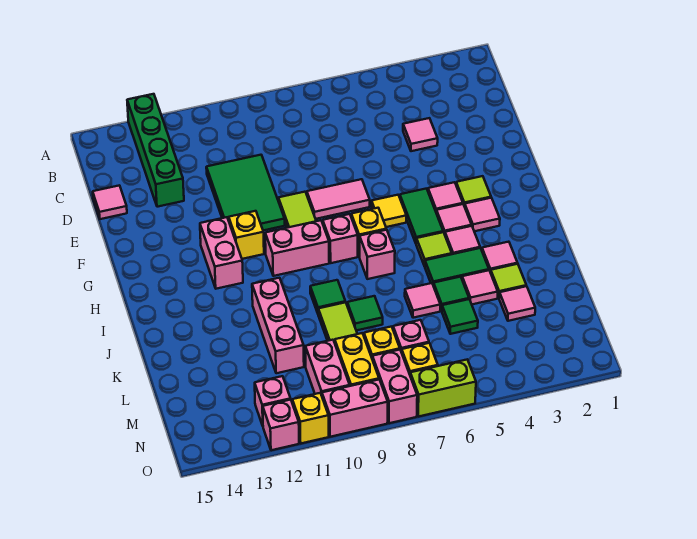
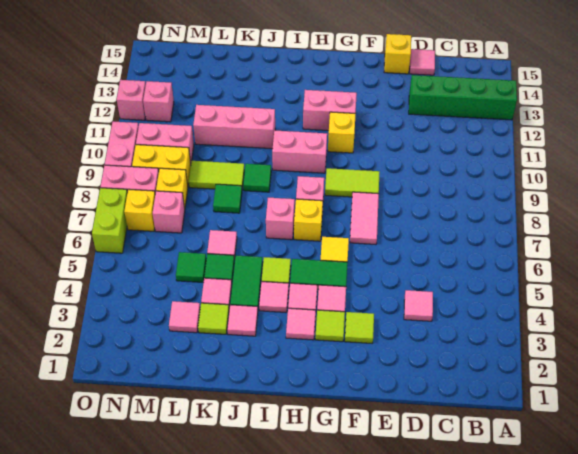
green 2x3 tile [206,155,285,231] -> none
none -> lime 1x1 tile [345,312,374,343]
pink 1x2 brick [265,220,329,276] -> pink 1x2 brick turned to [272,131,327,173]
yellow 1x1 brick [292,393,329,443] -> yellow 1x1 brick moved to [384,34,411,74]

